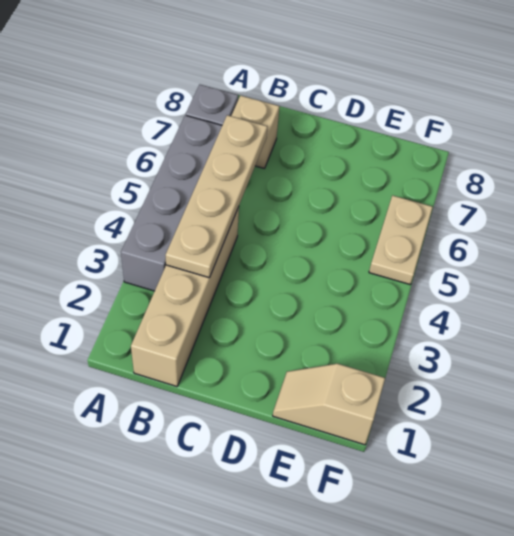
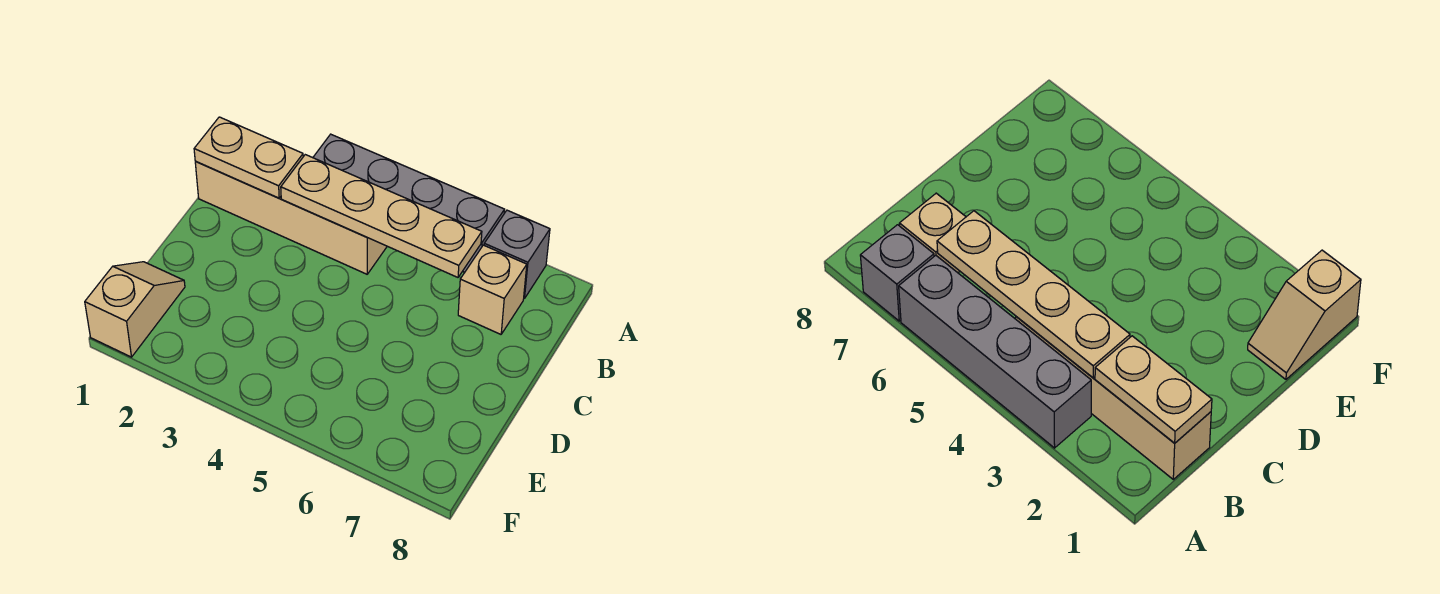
tan 1x2 plate [369,195,433,284] -> tan 1x2 plate moved to [194,117,303,198]

